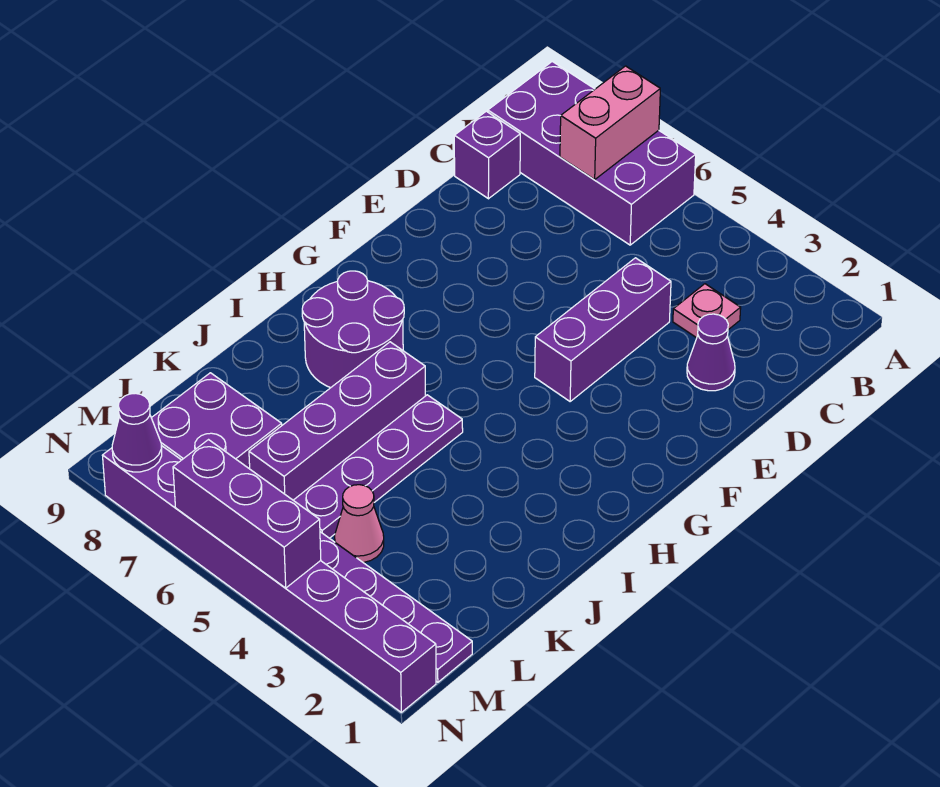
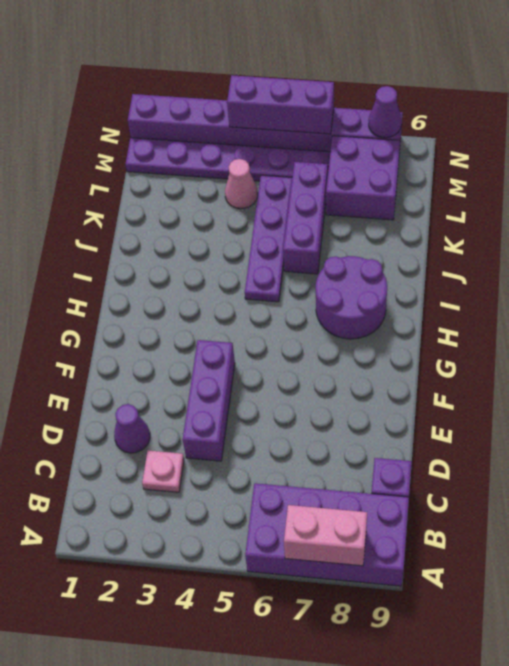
pink 1x2 brick [560,66,660,180] -> pink 1x2 brick turned to [284,505,367,566]
purple 1x4 brick [249,342,425,500] -> purple 1x3 brick [283,162,328,274]

